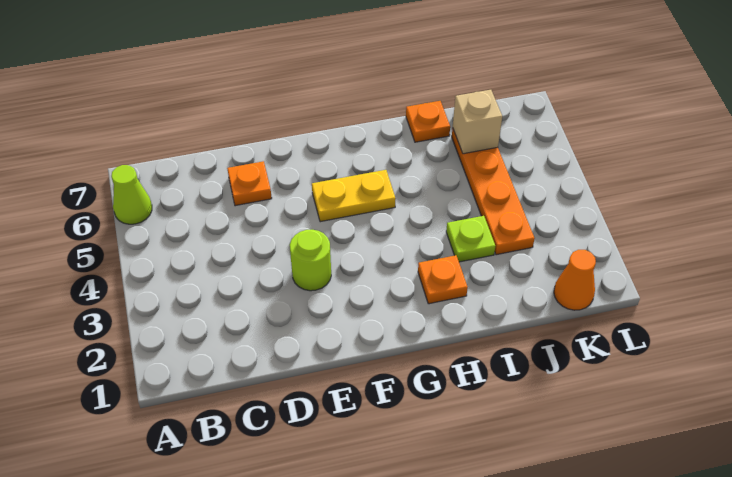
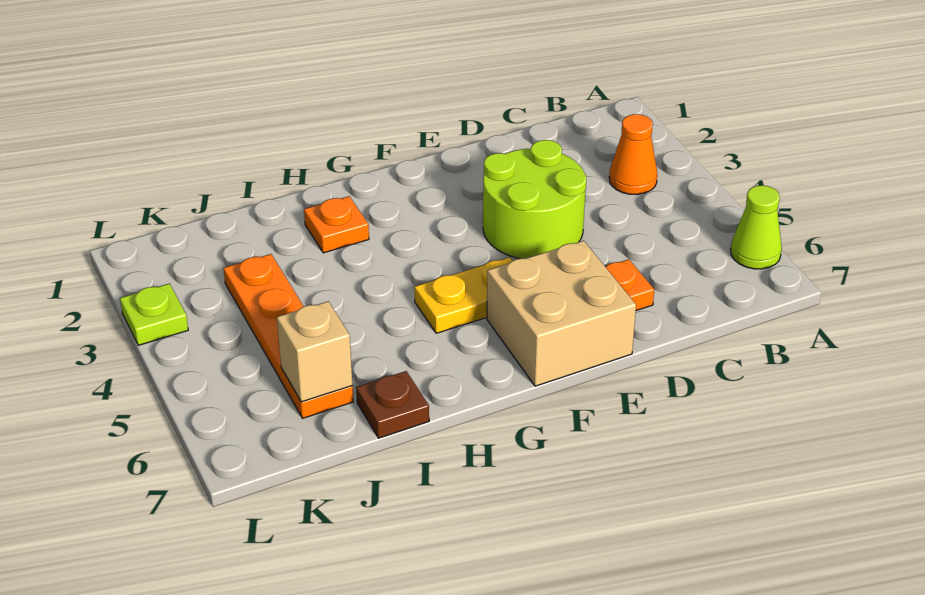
lime 1x1 round brick [290,230,331,291] -> lime 2x2 round brick [483,140,586,259]
none -> tan 2x2 brick [487,241,636,386]
lime 1x1 plate [446,216,495,262] -> lime 1x1 plate moved to [120,284,188,345]
orange 1x1 plate [406,101,450,142] -> brown 1x1 plate [356,371,429,438]
orange 1x1 cone [554,250,596,310] -> orange 1x1 cone moved to [609,114,657,195]

